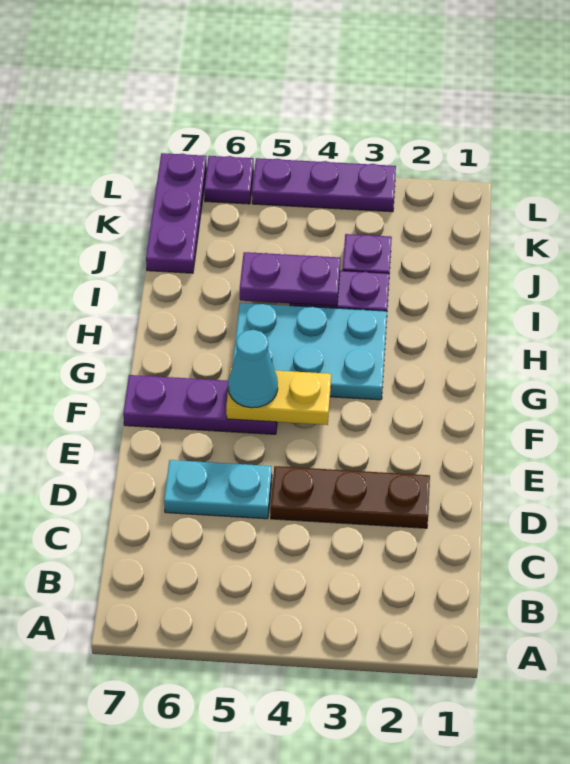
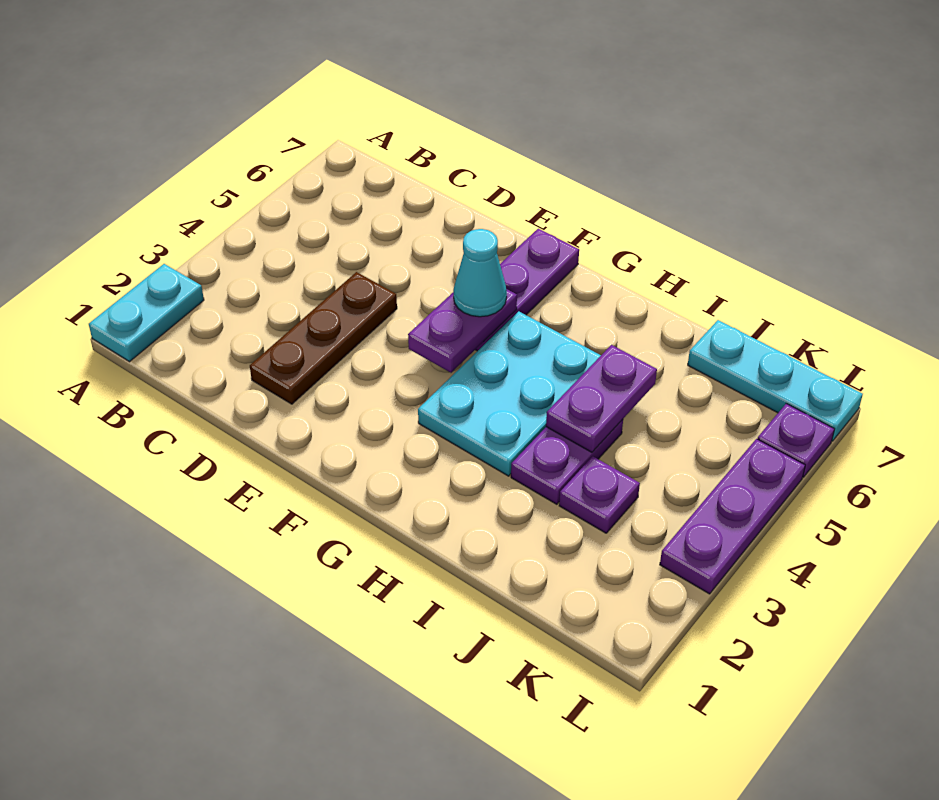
cyan 1x2 plate [164,460,272,519] -> cyan 1x2 plate moved to [89,264,204,362]
yellow 1x2 plate [226,368,331,425] -> purple 1x2 plate [408,289,517,373]
purple 1x3 plate [146,153,207,273] -> cyan 1x3 plate [688,320,863,441]

